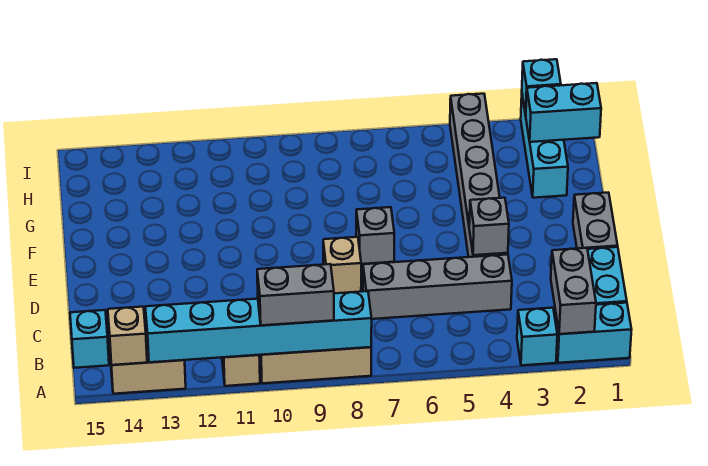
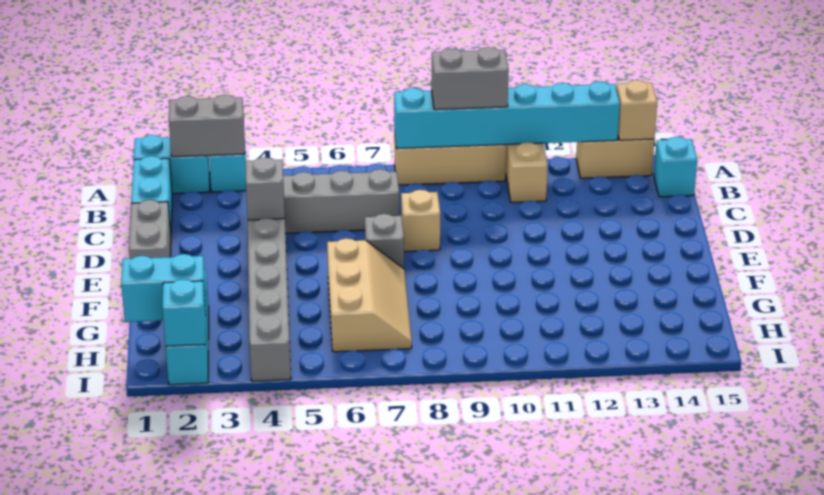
grey 1x2 brick [551,248,596,334] -> grey 1x2 brick turned to [169,95,245,157]
none -> tan 2x3 slope [327,238,412,352]

